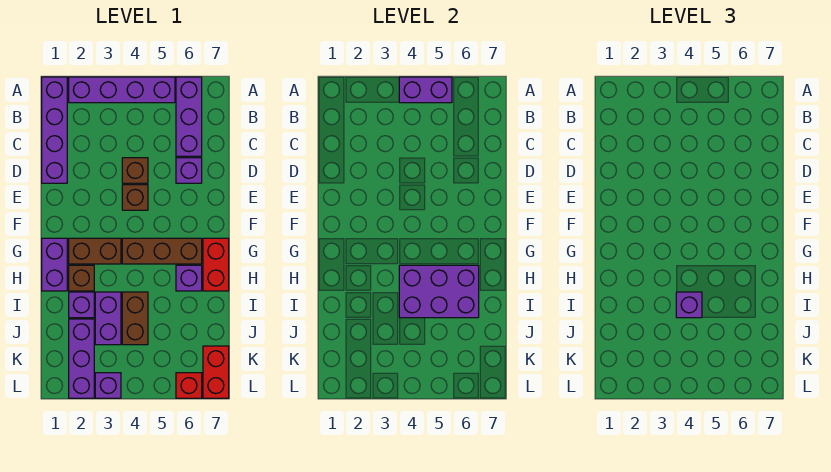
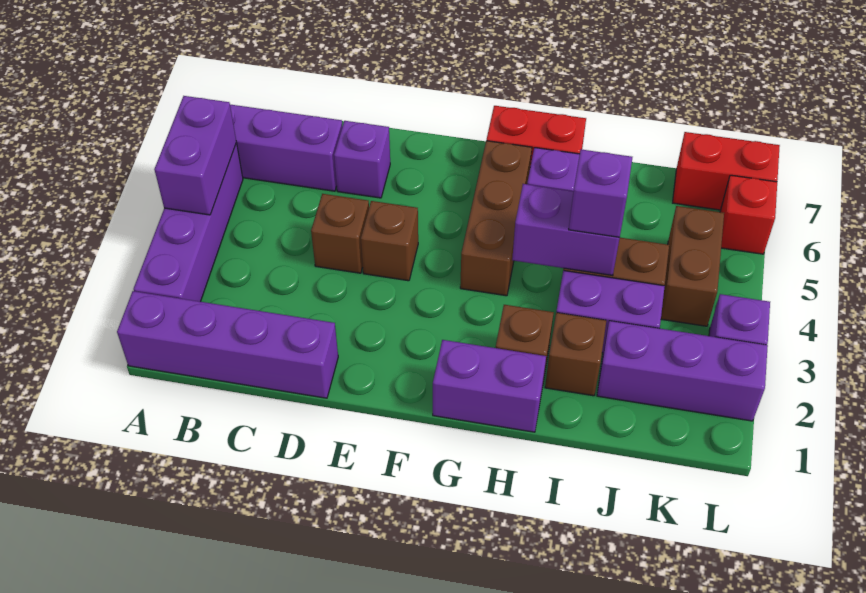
brown 1x2 brick [69,238,121,264] -> brown 1x2 brick moved to [661,206,724,326]
purple 2x3 brick [399,265,479,318] -> purple 1x2 brick [512,184,620,276]
purple 1x1 brick [69,292,94,318] -> brown 1x1 brick [545,313,606,396]

